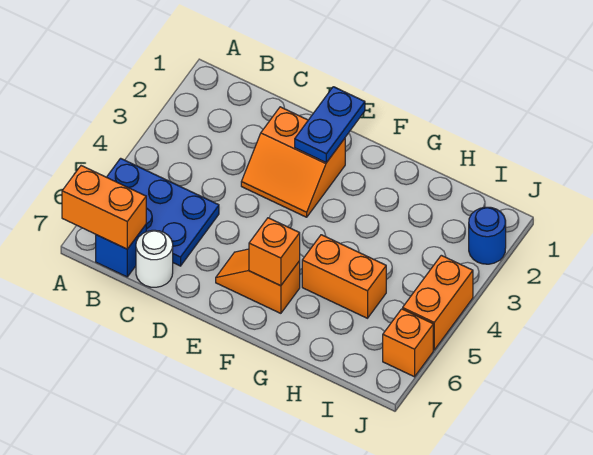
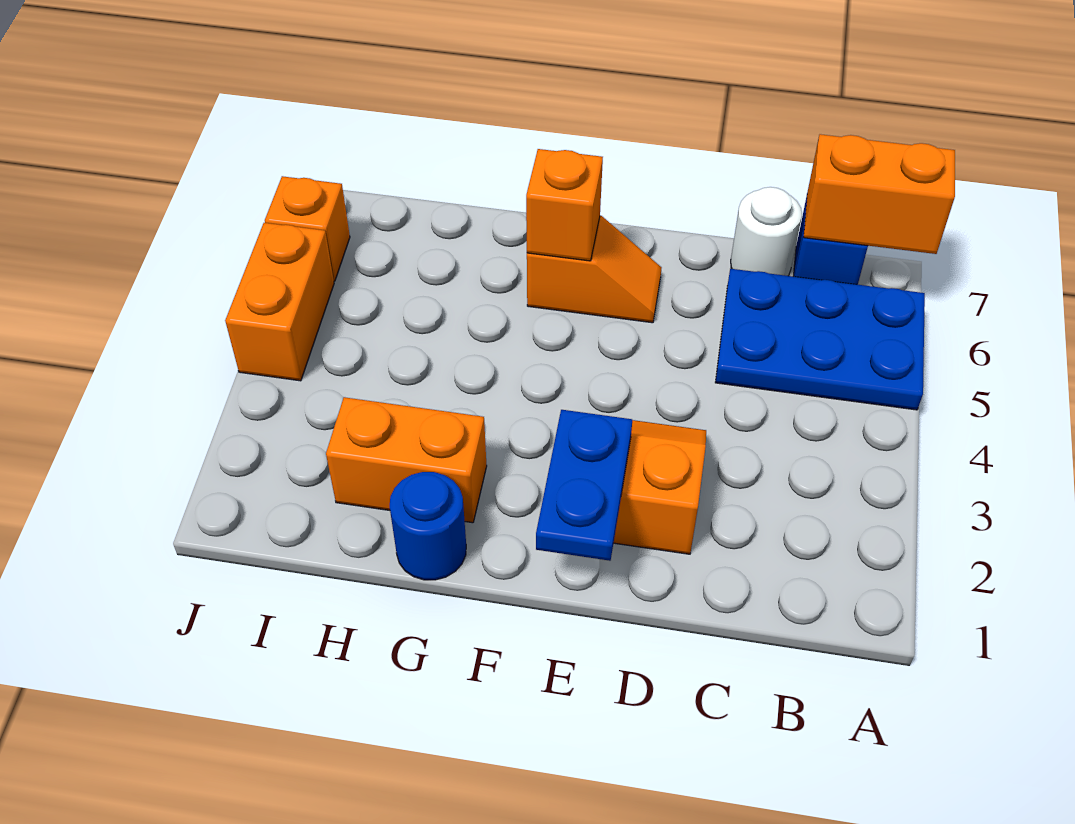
orange 1x2 brick [302,235,386,318] -> orange 1x2 brick moved to [326,397,487,523]
blue 1x1 round brick [469,207,506,264] -> blue 1x1 round brick moved to [390,472,466,580]

